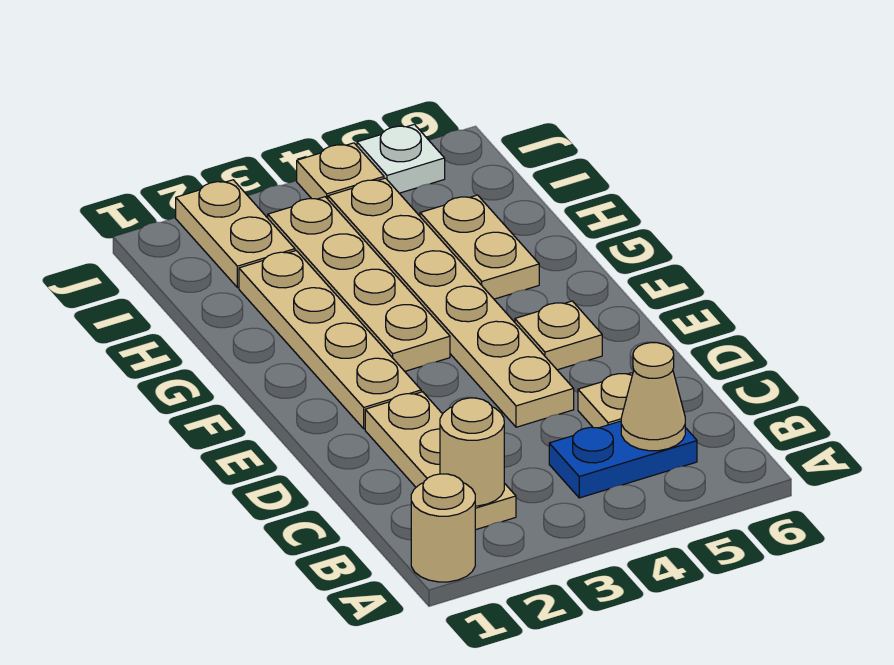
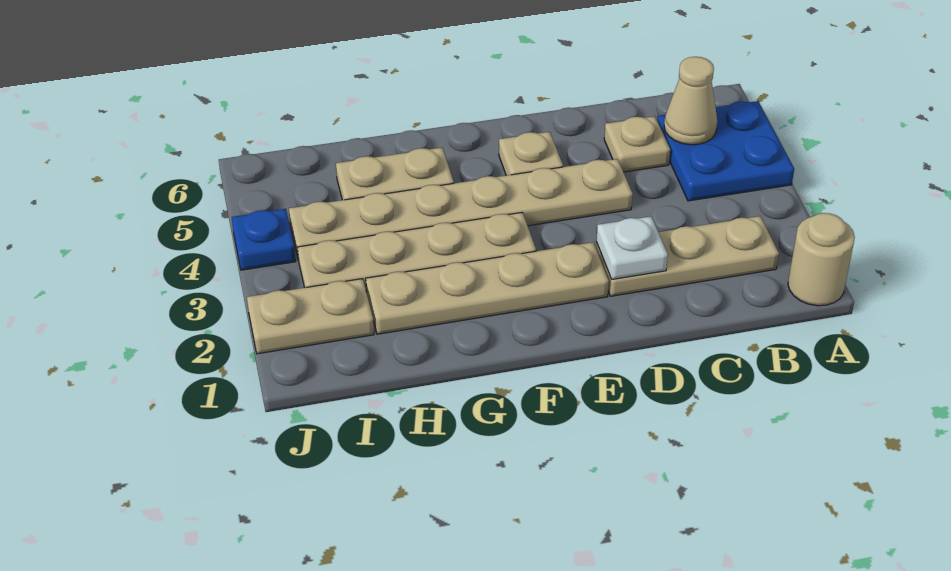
tan 1x1 round brick [440,398,504,506] -> none
blue 1x2 plate [549,421,697,498] -> blue 2x2 plate [657,101,794,201]
tan 1x1 plate [297,143,384,199] -> blue 1x1 plate [232,209,296,270]
white 1x1 plate [357,124,445,193] -> white 1x1 plate moved to [596,216,668,279]

